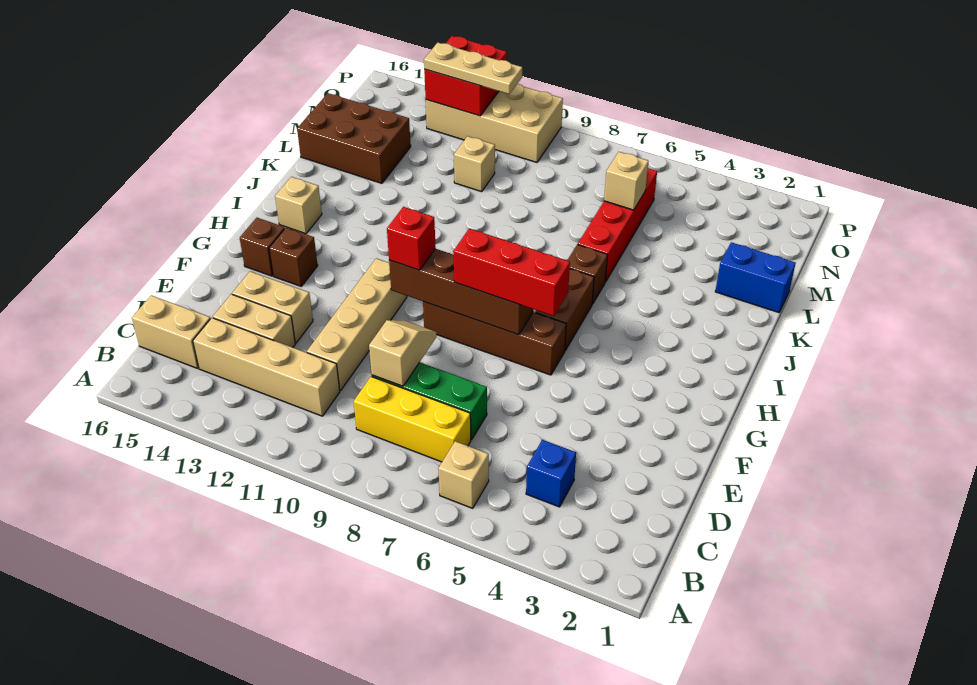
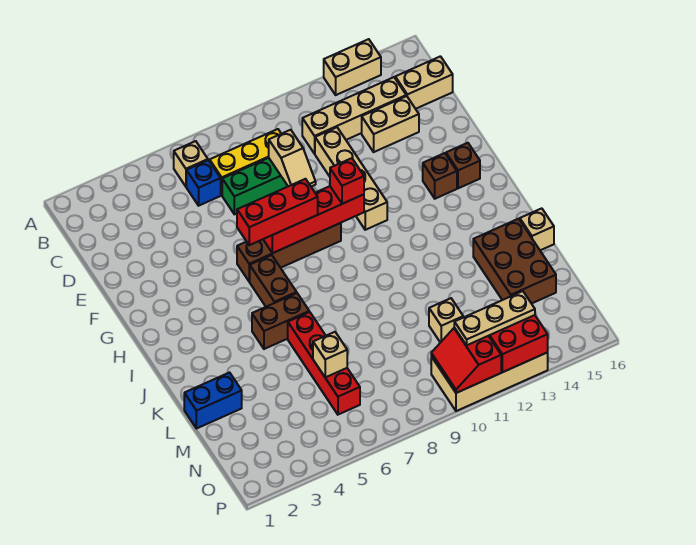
blue 1x1 brick [526,440,576,507] -> blue 1x1 brick moved to [186,160,221,206]
tan 1x2 brick [232,271,313,343] -> tan 1x2 brick moved to [324,39,381,95]
brown 1x4 brick [389,249,533,335] -> red 1x4 brick [263,186,364,253]
tan 1x1 brick [275,177,322,234] -> tan 1x1 brick moved to [520,208,554,250]
brown 1x1 brick [567,244,607,304] -> brown 1x2 brick [252,293,309,349]
brown 2x3 brick [297,93,411,183] -> brown 2x3 brick turned to [473,219,556,304]
none -> red 2x2 slope [431,328,501,393]

